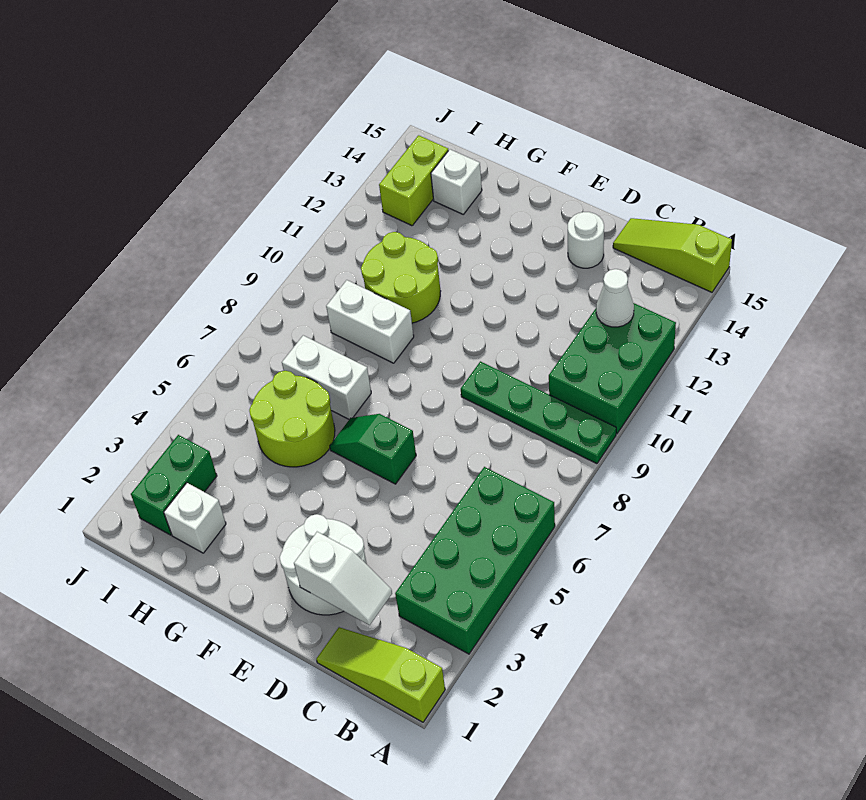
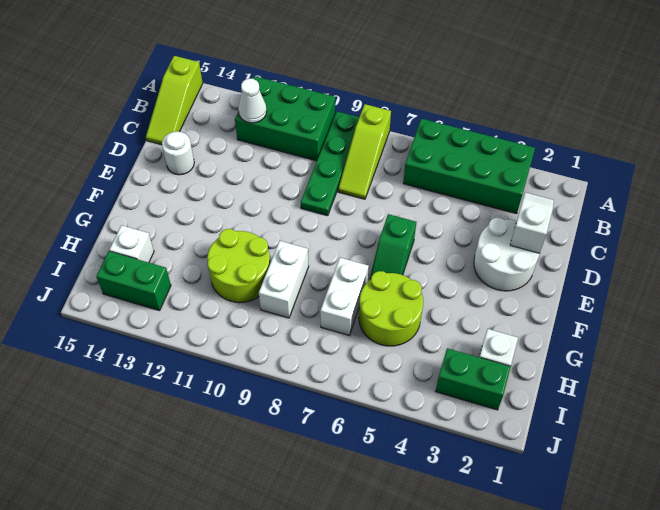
lime 1x3 slope [316,627,445,722] -> lime 1x3 slope moved to [338,104,391,199]
lime 1x2 brick [379,135,448,226] -> green 1x2 brick [96,251,171,310]

